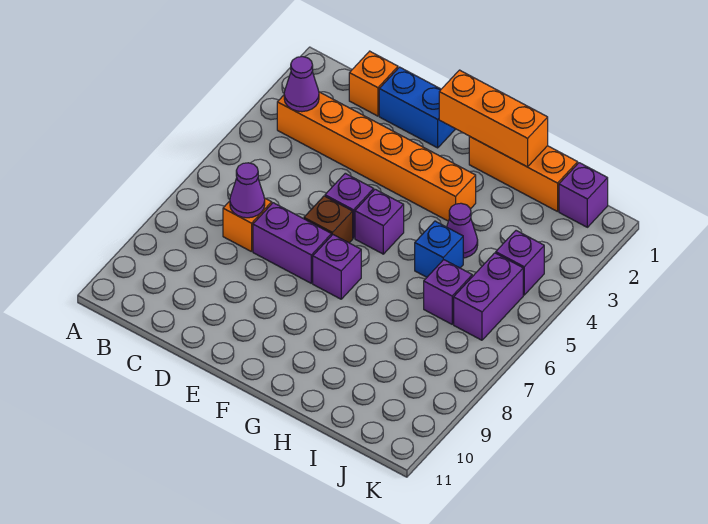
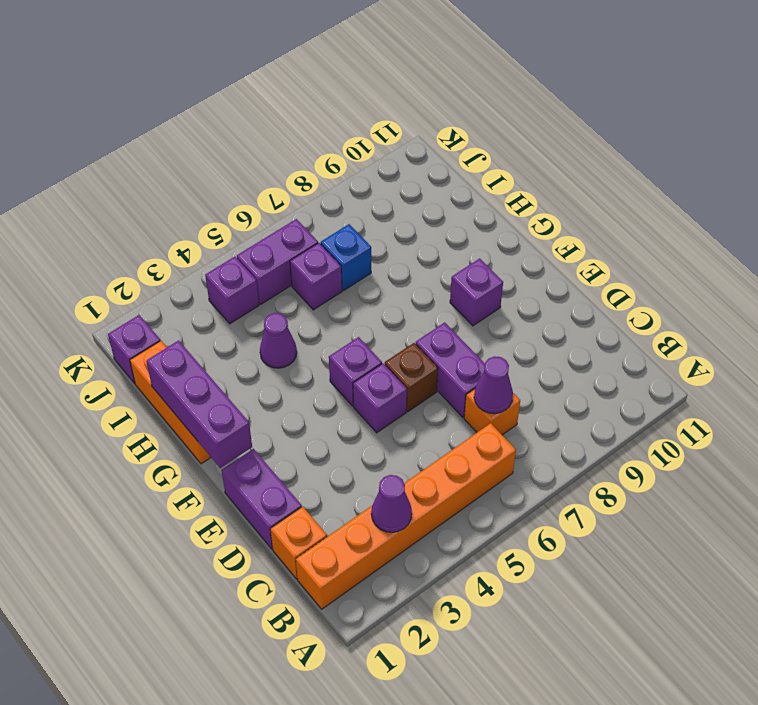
orange 1x6 brick [277,92,476,221] -> orange 1x6 brick turned to [296,423,516,609]
blue 1x2 brick [379,67,455,148] -> purple 1x2 brick [222,449,302,549]
orange 1x3 brick [439,70,548,167] -> purple 1x3 brick [146,340,252,468]
purple 1x1 brick [313,235,361,299] -> purple 1x1 brick moved to [450,258,503,326]
blue 1x1 brick [415,221,463,277] -> blue 1x1 brick moved to [321,224,371,291]

